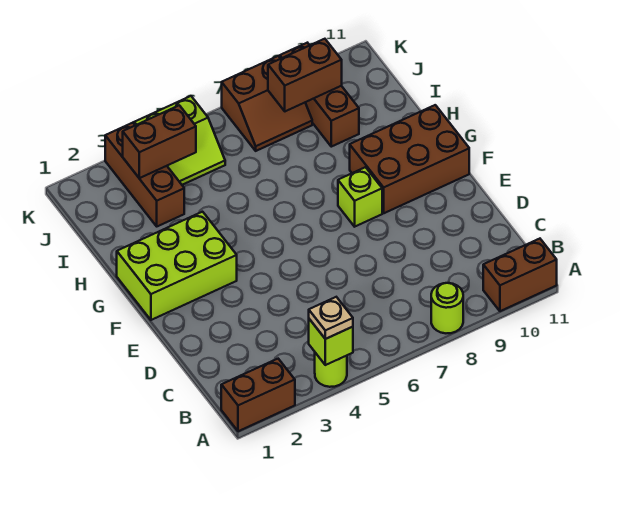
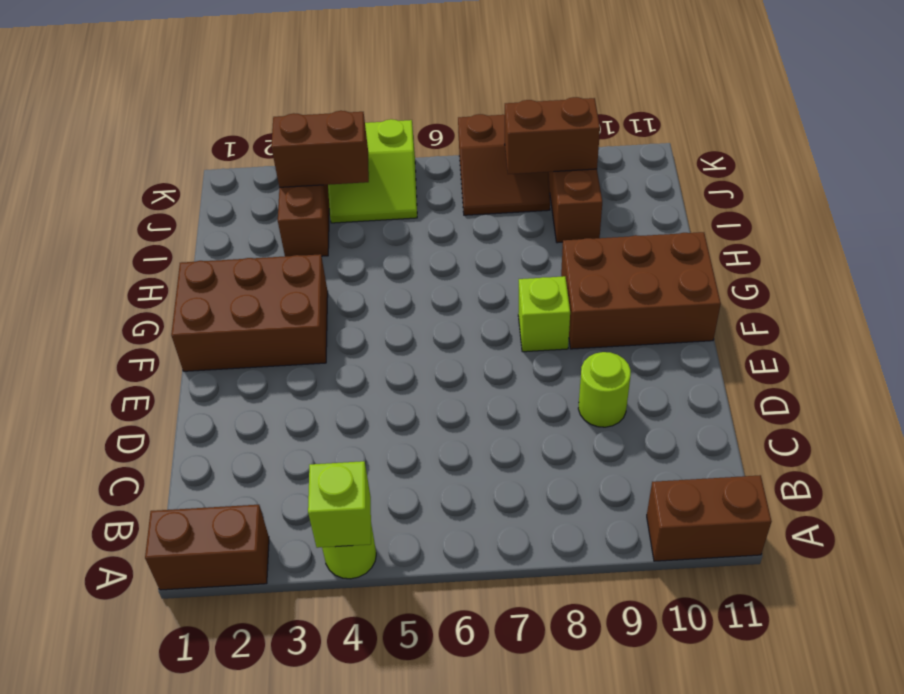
tan 1x1 plate [309,297,353,339] -> none
lime 1x1 round brick [431,283,463,333] -> lime 1x1 round brick moved to [578,352,631,427]
lime 2x3 brick [117,212,237,320] -> brown 2x3 brick [171,254,328,371]

